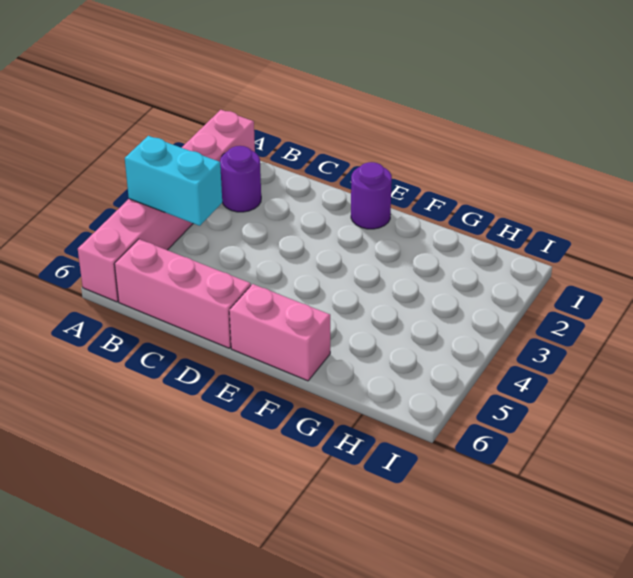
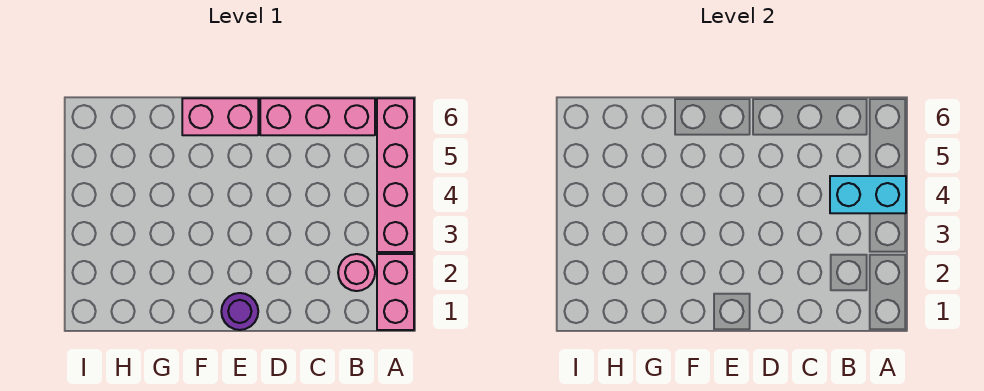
purple 1x1 round brick [220,146,261,212] -> pink 1x1 round brick [338,254,375,291]

